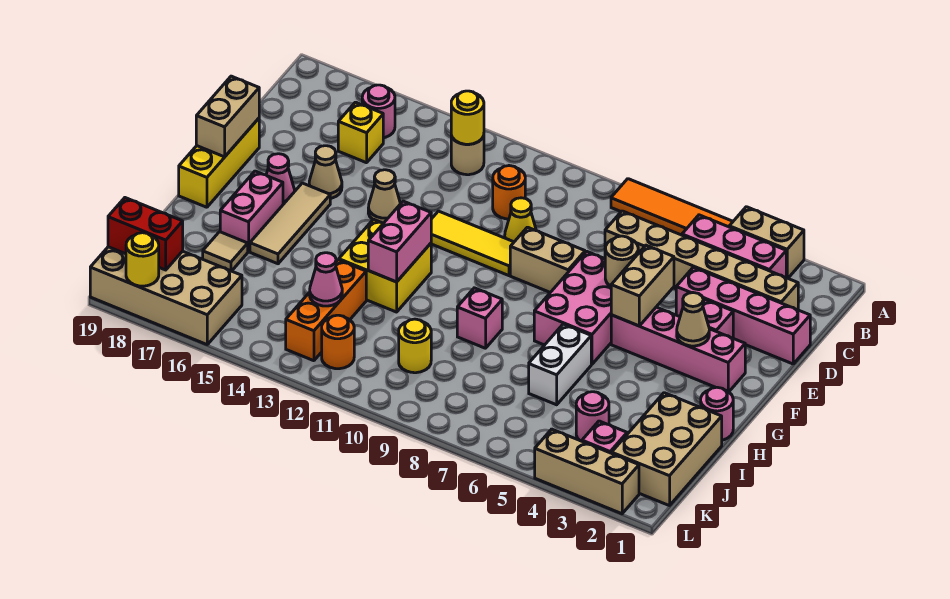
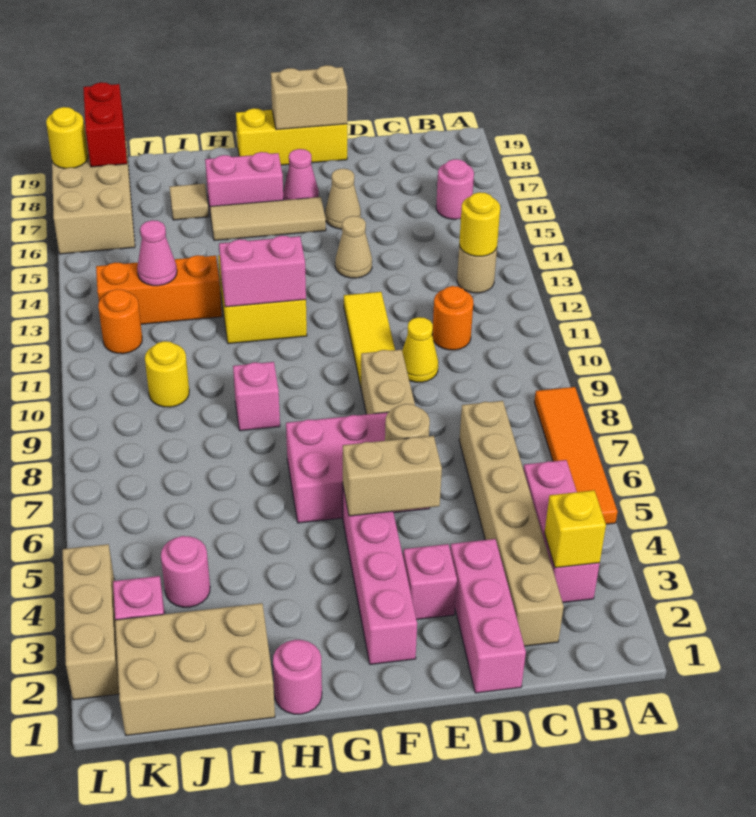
tan 1x2 brick [729,207,804,278] -> none
yellow 1x1 brick [338,102,383,163] -> yellow 1x1 brick moved to [545,490,606,568]
pink 1x4 brick [676,267,810,364] -> pink 1x3 brick [450,539,526,693]
tan 1x1 cone [677,293,709,346] -> none
white 1x2 brick [529,324,591,405] -> none

